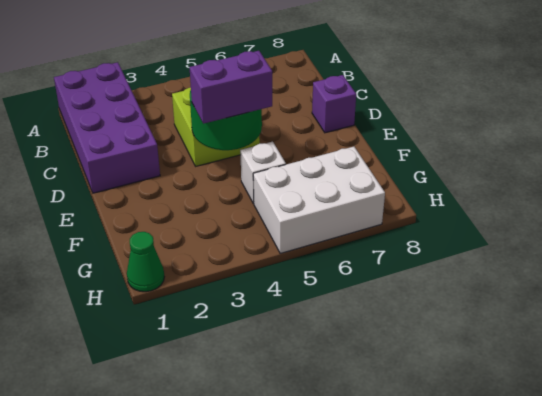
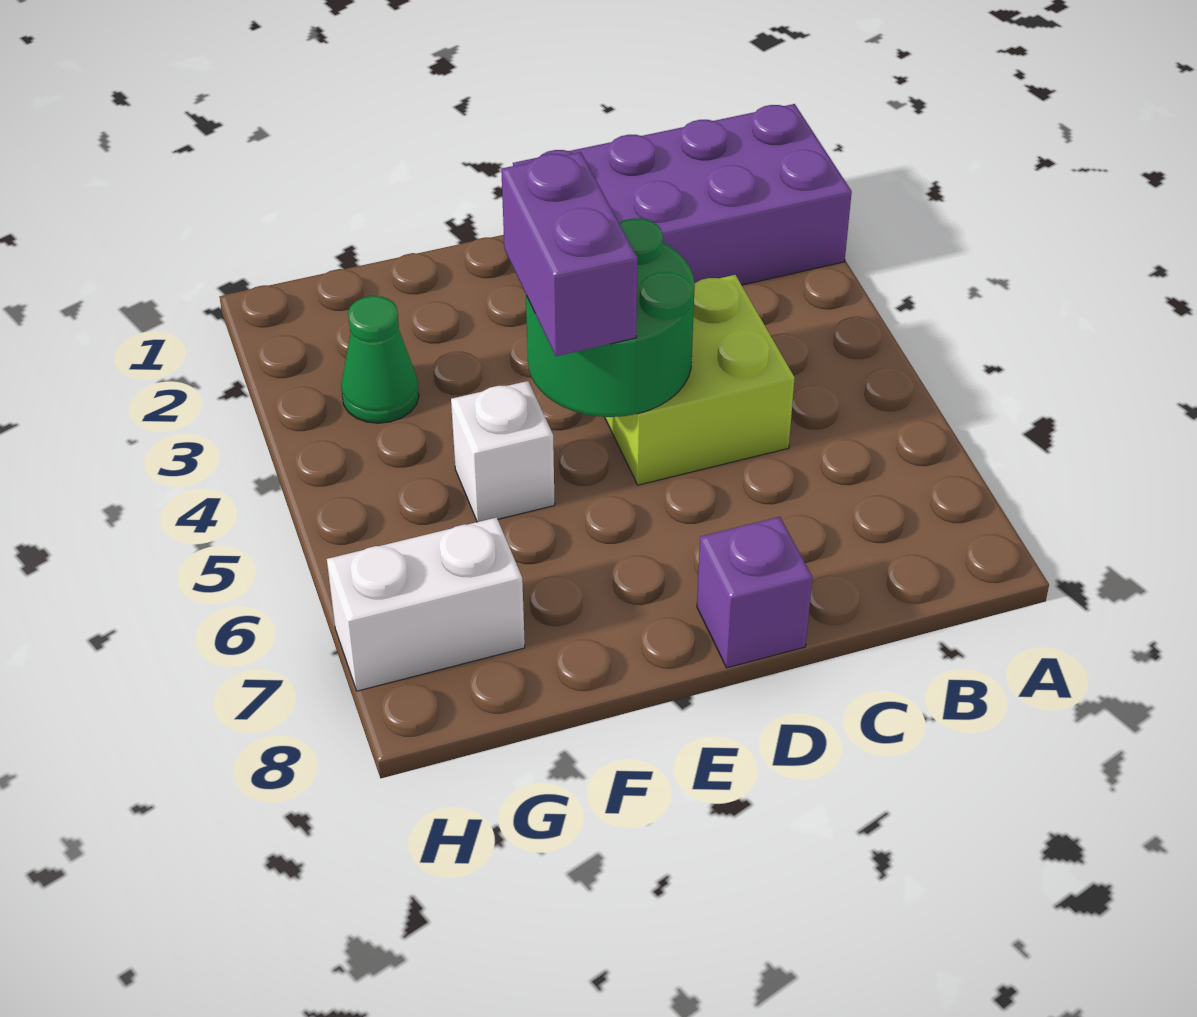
white 2x3 brick [253,147,385,253] -> white 1x2 brick [327,517,525,691]
green 1x1 cone [127,232,164,292] -> green 1x1 cone moved to [341,296,419,423]

